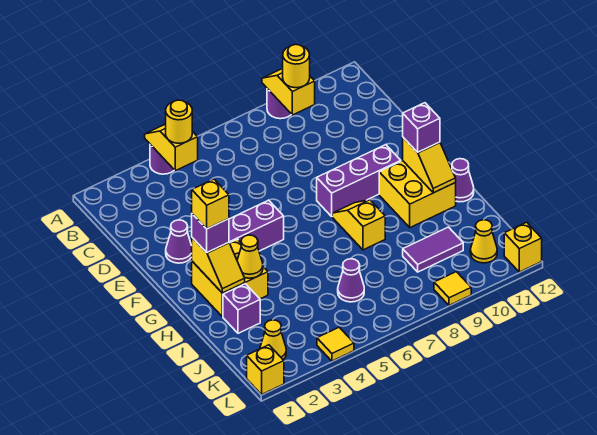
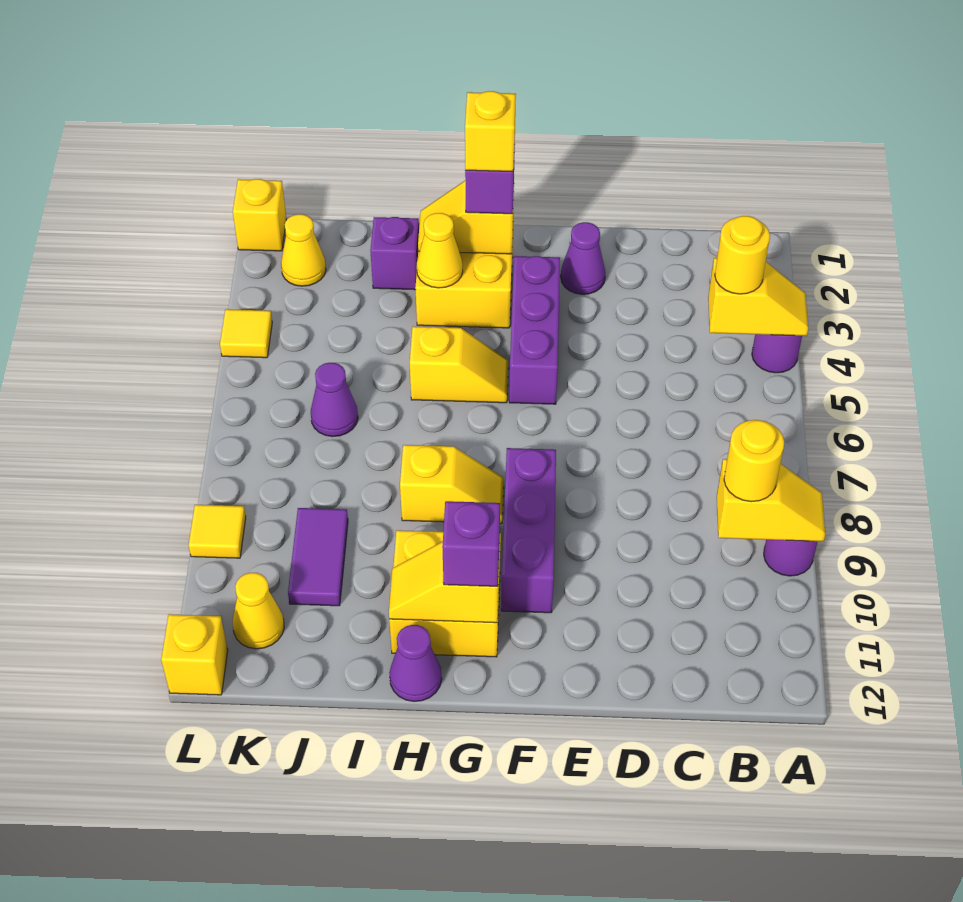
none -> yellow 1x2 slope [410,326,508,403]

